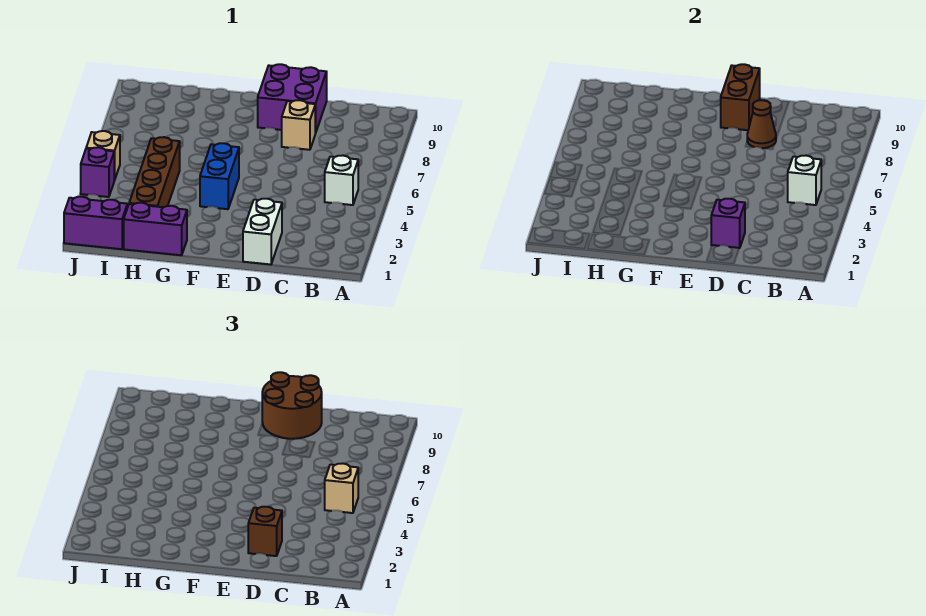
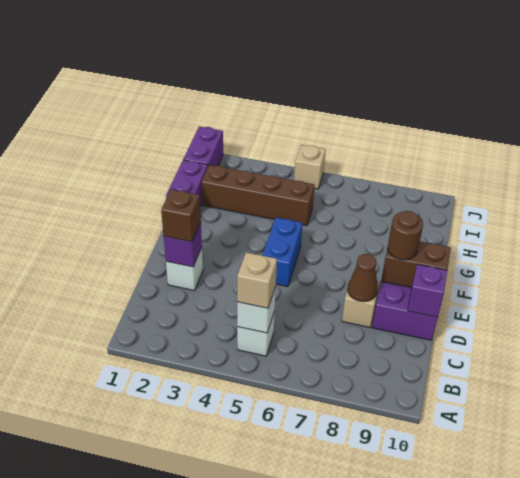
white 1x2 brick [243,199,282,264] -> white 1x1 brick [166,248,203,291]
brown 2x2 round brick [262,372,322,439] -> brown 1x1 round brick [388,211,423,260]
blue 1x2 brick [200,143,239,209] -> blue 1x2 brick turned to [262,218,302,287]
purple 1x1 brick [81,147,114,197] -> purple 1x1 brick moved to [408,264,447,317]

